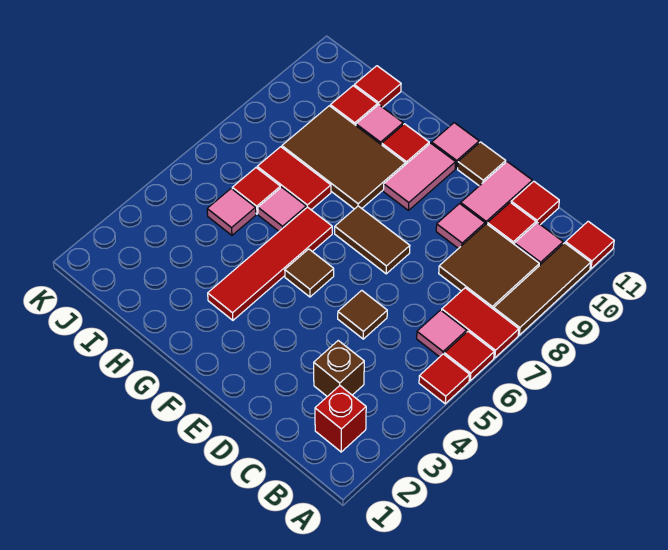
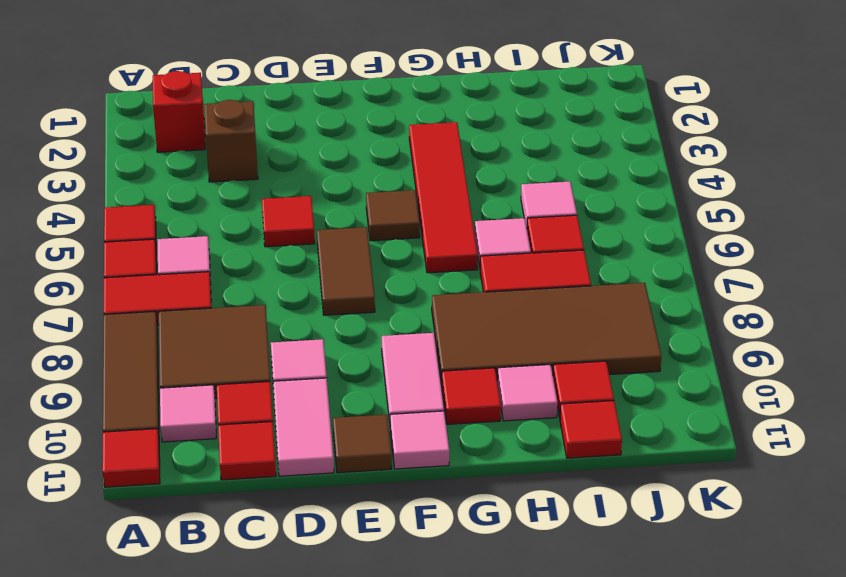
brown 1x1 tile [338,290,387,339] -> red 1x1 tile [262,196,315,247]
brown 1x2 tile [335,206,410,274] -> brown 1x2 tile turned to [317,227,375,315]
brown 2x3 tile [282,106,405,209] -> brown 2x4 tile [432,283,662,384]

